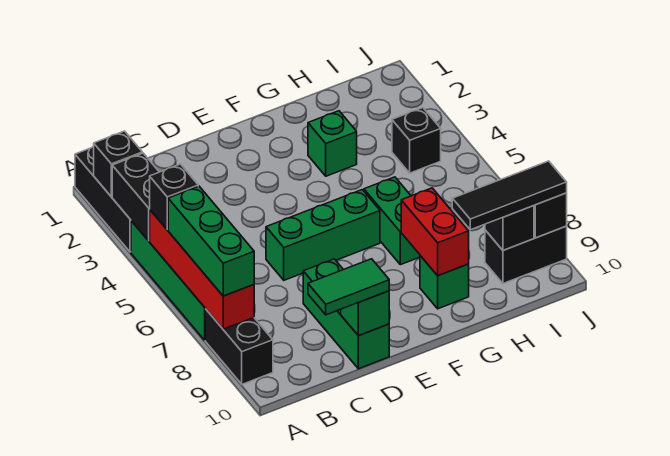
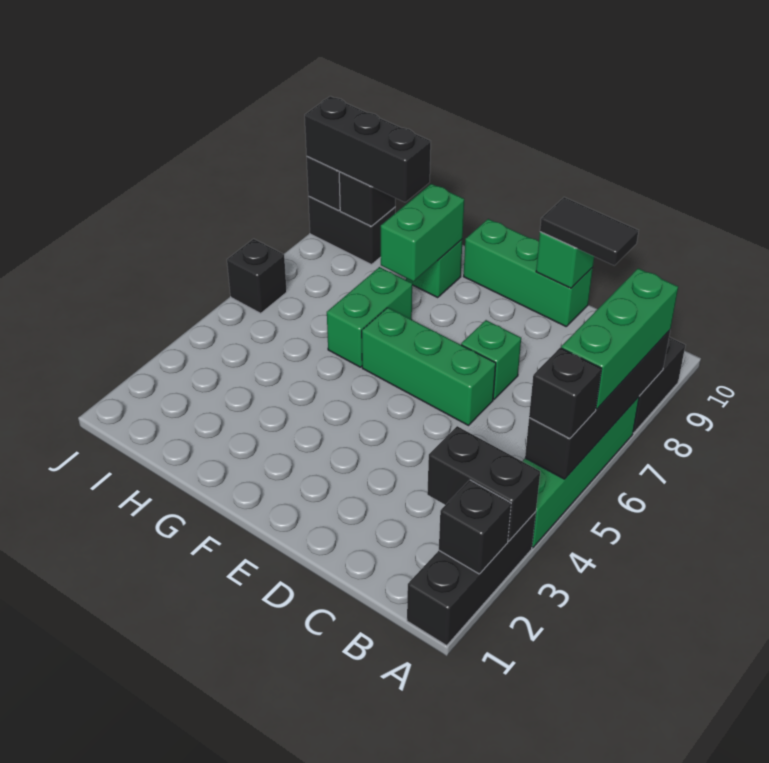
black 1x2 brick [112,153,159,241] -> black 1x2 brick turned to [427,426,540,541]
red 1x4 brick [150,210,254,329] -> black 1x4 brick [525,330,670,479]
green 1x2 tile [308,259,389,315] -> black 1x2 tile [540,197,639,265]
green 1x3 brick [303,259,389,369] -> green 1x3 brick turned to [464,219,593,326]
green 1x1 brick [308,111,357,176] -> green 1x1 brick moved to [461,320,521,399]
red 1x2 brick [401,188,469,276] -> green 1x2 brick [381,184,464,282]
black 1x3 tile [452,161,567,230] -> black 1x3 brick [305,96,431,202]
black 1x1 brick [392,108,441,173] -> black 1x1 brick moved to [227,239,287,313]

